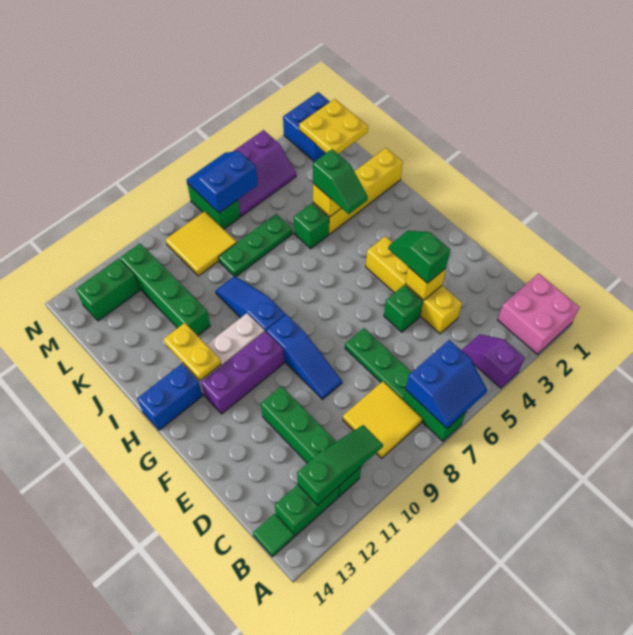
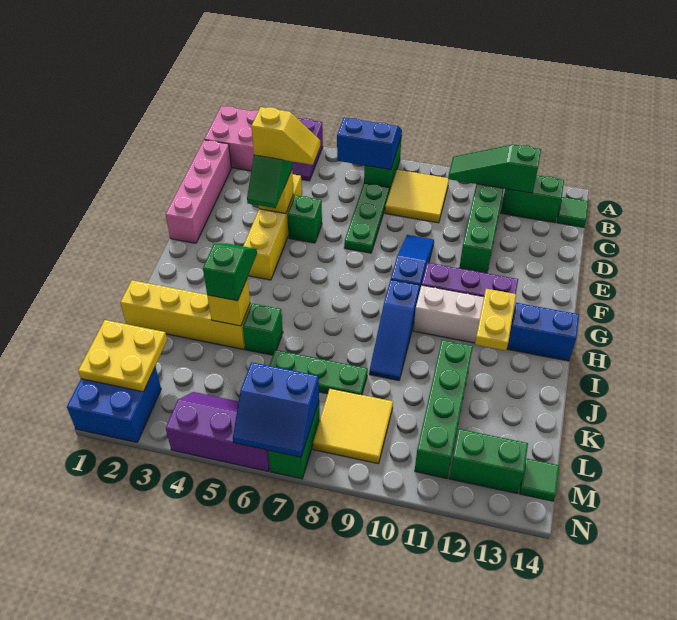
none -> pink 1x4 brick [166,140,231,243]
none -> yellow 1x2 slope [251,107,320,165]
none -> green 1x1 tile [519,458,559,501]

